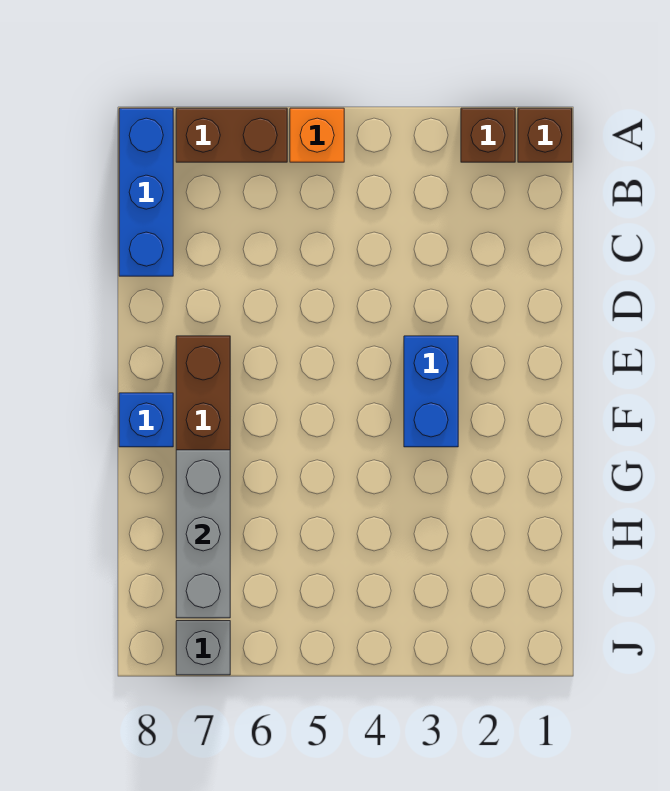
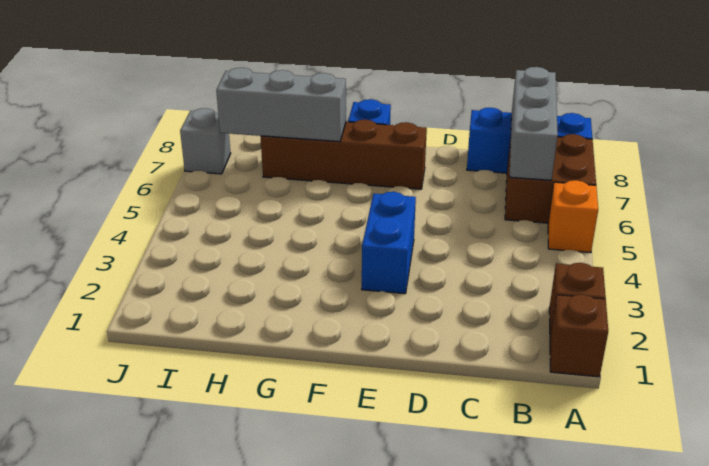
brown 1x2 brick [176,108,287,162] -> brown 2x2 brick [505,134,596,223]
none -> grey 1x3 brick [509,67,558,180]
blue 1x2 brick [404,336,458,447] -> blue 1x2 brick turned to [362,192,416,294]

